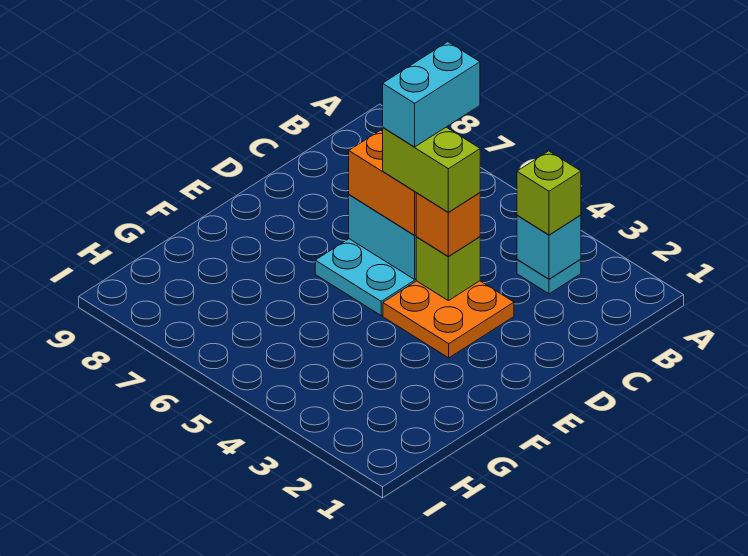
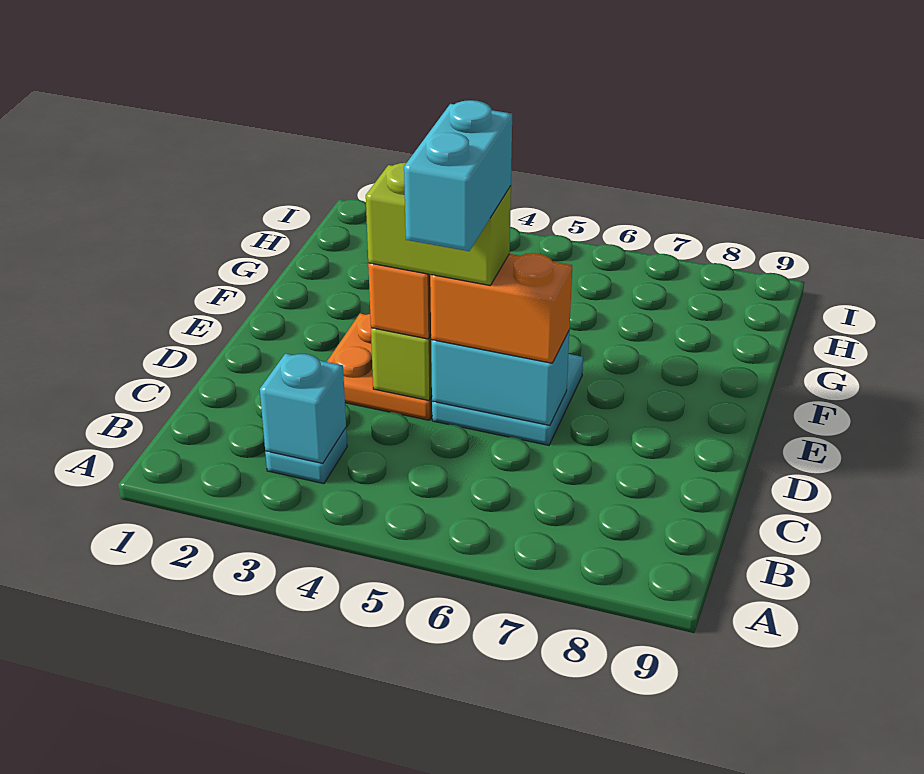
lime 1x1 brick [517,151,581,235] -> none

